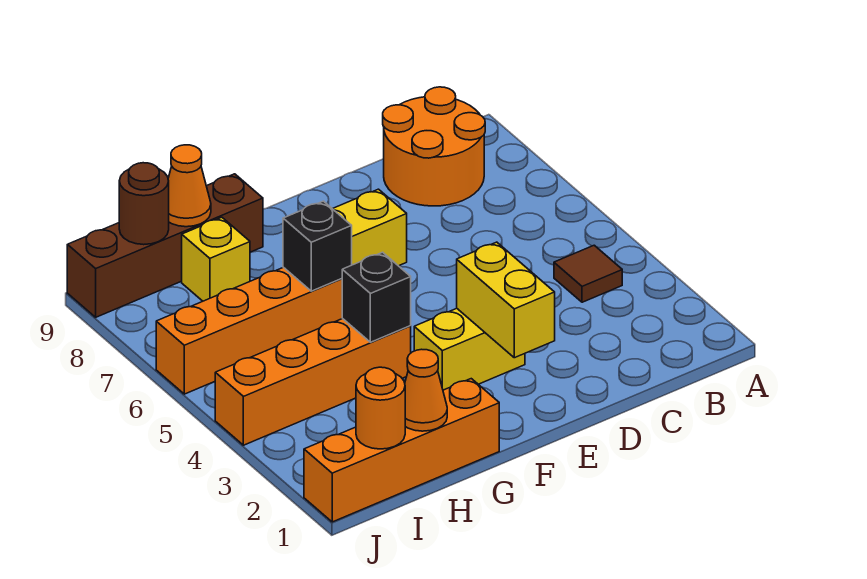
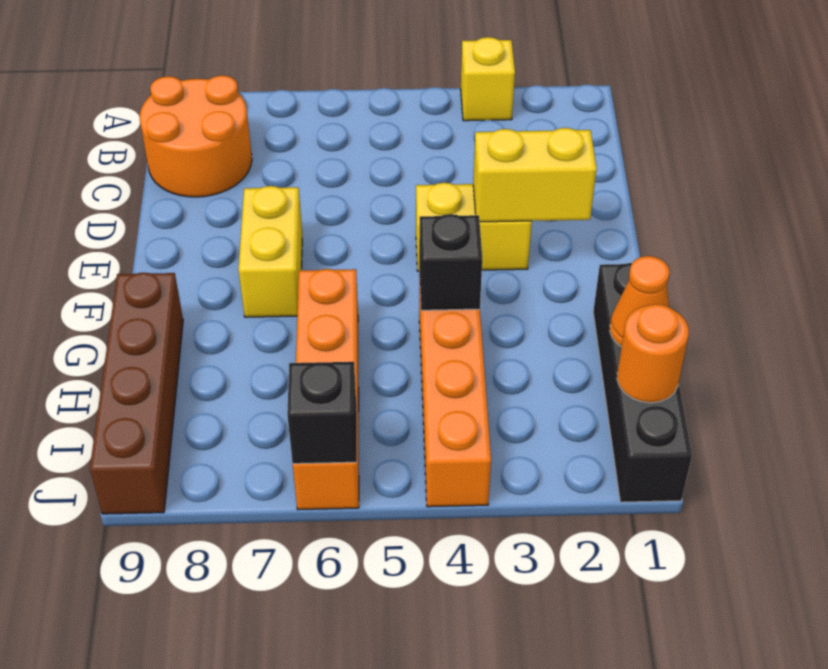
brown 1x1 tile [554,245,622,302] -> none
yellow 1x2 brick [414,308,525,390] -> yellow 1x2 brick turned to [416,183,532,271]
orange 1x4 brick [304,379,499,522] -> black 1x4 brick [593,263,692,502]
black 1x1 brick [283,201,352,291] -> black 1x1 brick moved to [287,362,357,464]
yellow 1x1 brick [182,217,250,301] -> yellow 1x1 brick moved to [461,37,515,121]
orange 1x1 cone [168,145,211,227] -> none
brown 1x1 round brick [119,163,169,245] -> none

